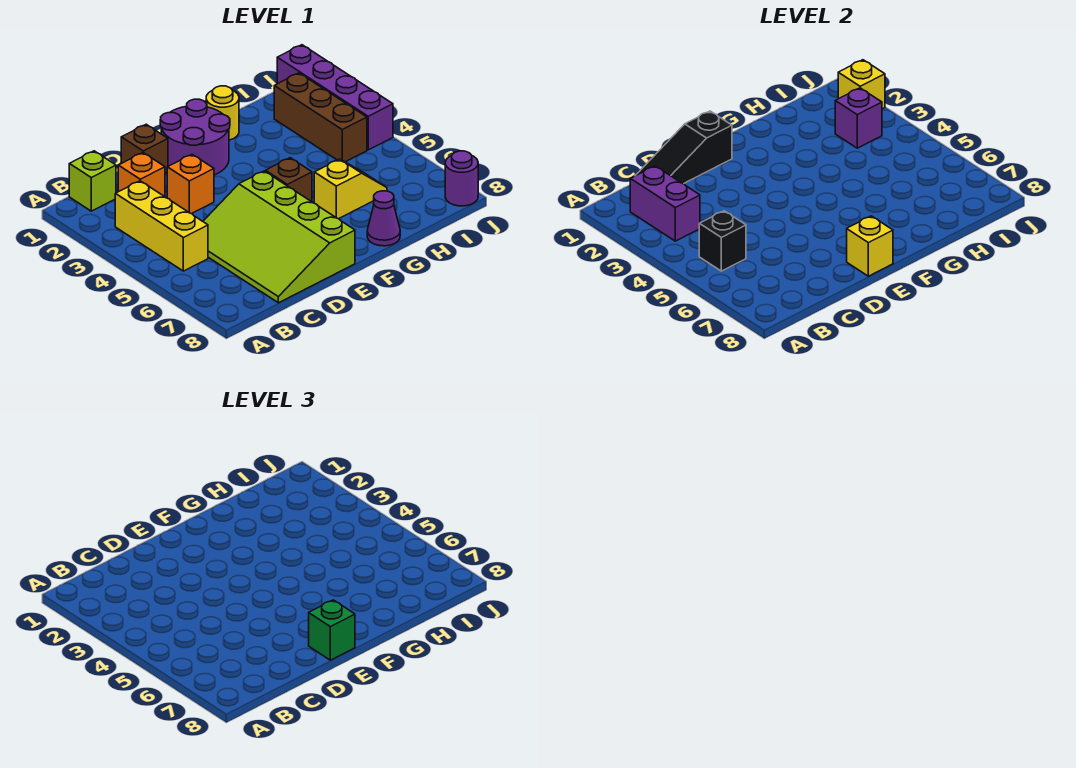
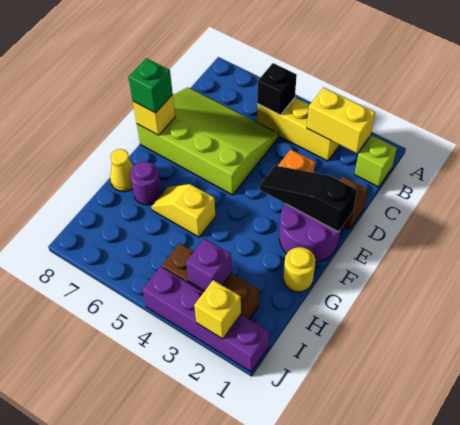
purple 1x2 brick [630,166,700,241] -> yellow 1x2 brick [307,87,375,153]
black 1x3 slope [635,111,732,184] -> black 1x3 slope turned to [259,166,357,232]
orange 1x1 brick [118,153,165,197] -> none
brown 1x1 brick [265,158,312,202] -> none
yellow 1x2 slope [314,159,387,219] -> yellow 1x2 slope turned to [151,184,215,237]
purple 1x1 cone [367,191,400,246] -> yellow 1x1 cone [110,149,133,192]
purple 1x1 round brick [445,151,478,206] -> purple 1x1 round brick moved to [130,162,162,205]

